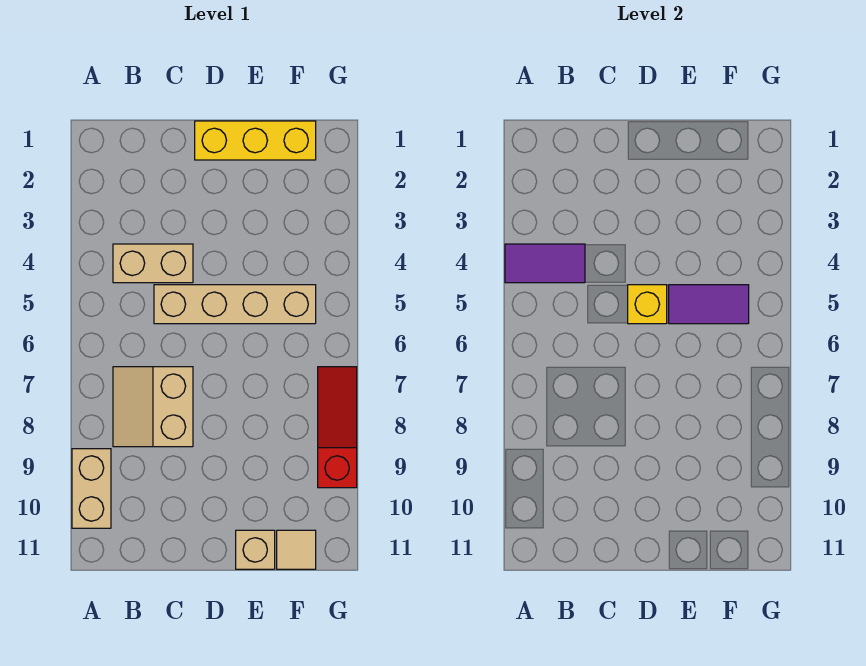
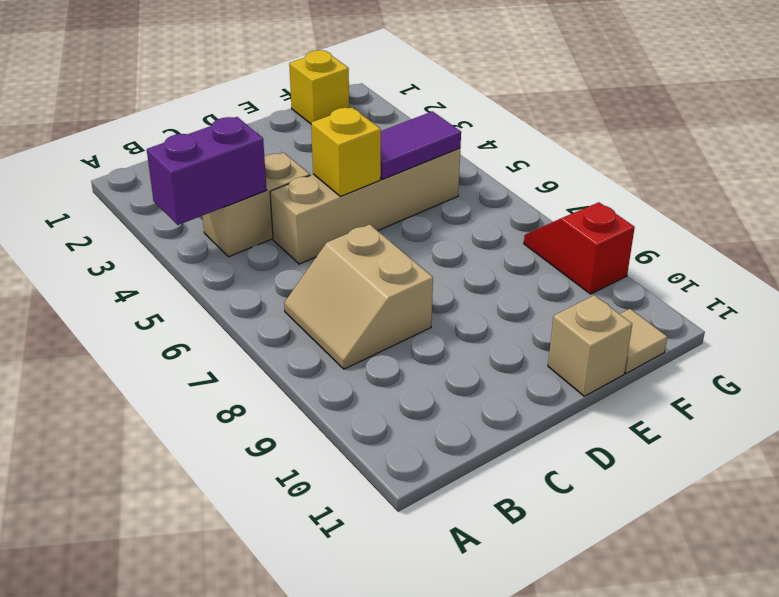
purple 1x2 tile [505,244,585,283] -> purple 1x2 brick [147,117,267,225]
tan 1x2 brick [72,449,111,528] -> none
yellow 1x3 brick [195,121,316,160] -> yellow 1x1 brick [289,50,349,124]
red 1x3 slope [318,367,357,488] -> red 1x2 slope [524,202,635,294]

